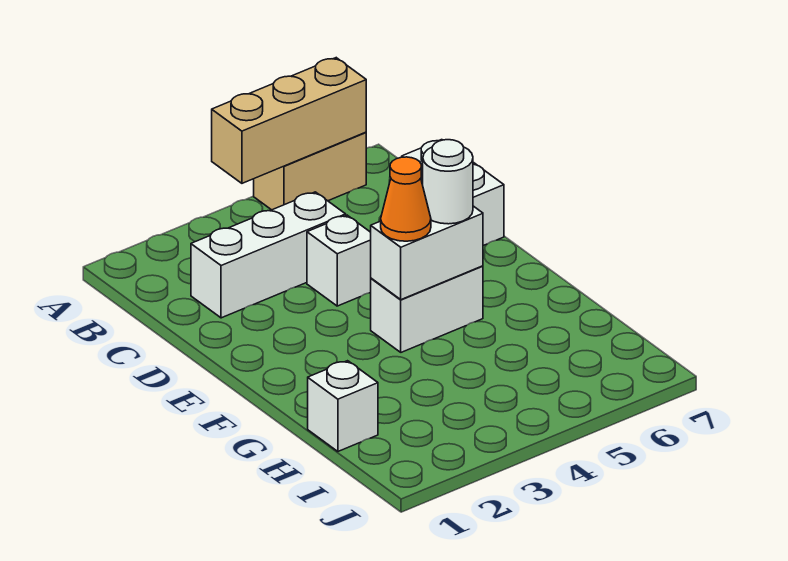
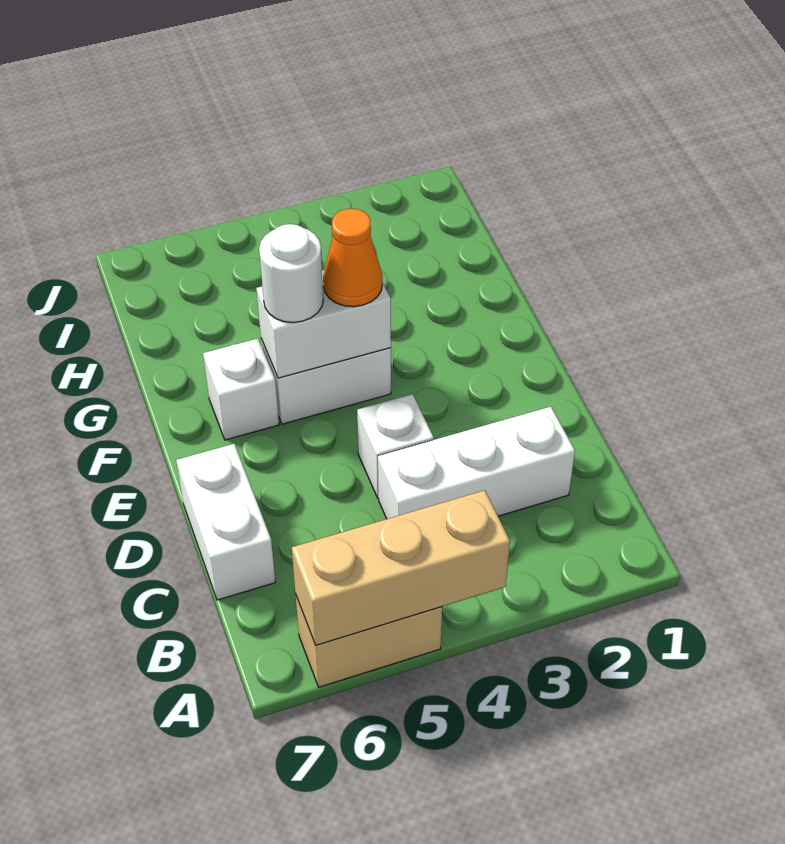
white 1x1 brick [308,361,378,451] -> white 1x1 brick moved to [203,339,279,440]

